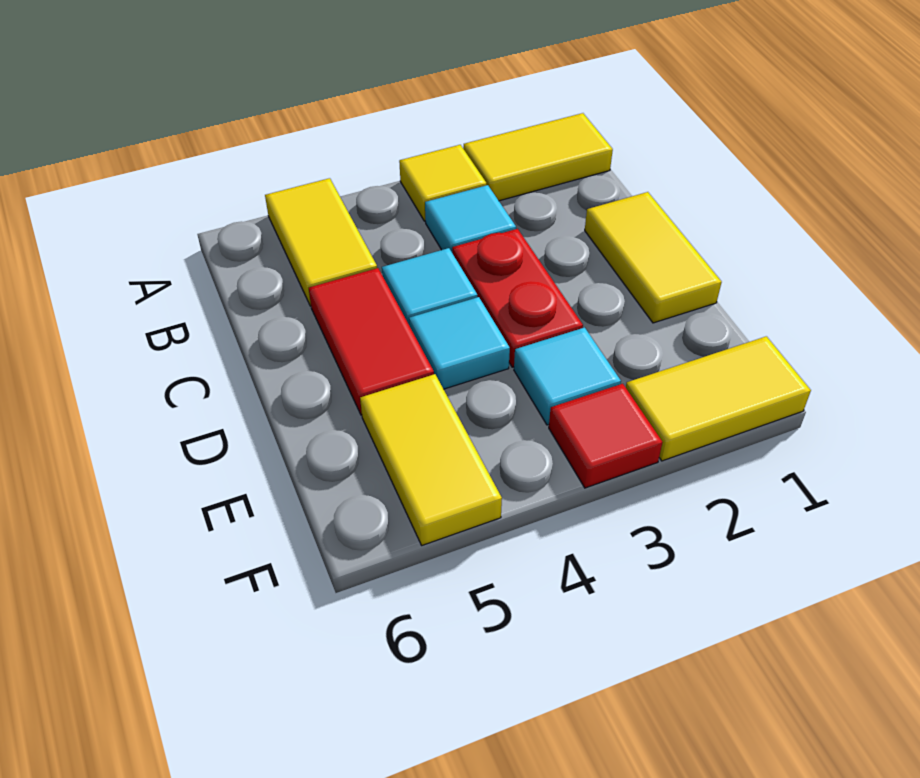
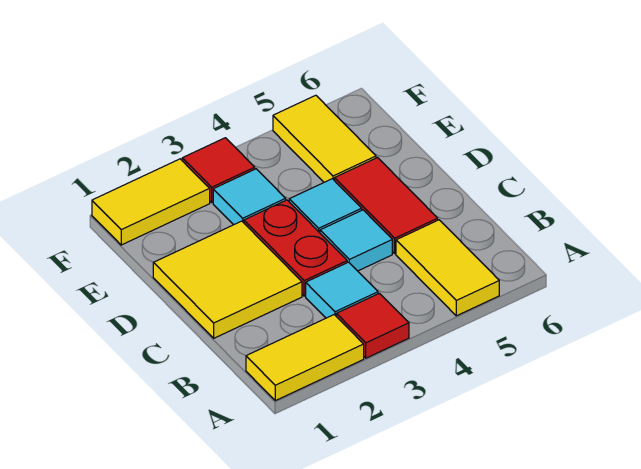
yellow 1x1 tile [399,145,487,221] -> red 1x1 tile [336,293,409,358]
yellow 1x2 tile [585,192,722,323] -> yellow 2x2 tile [153,221,302,338]

